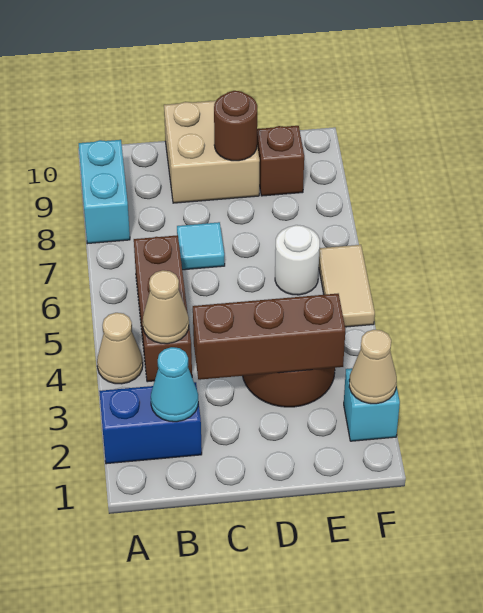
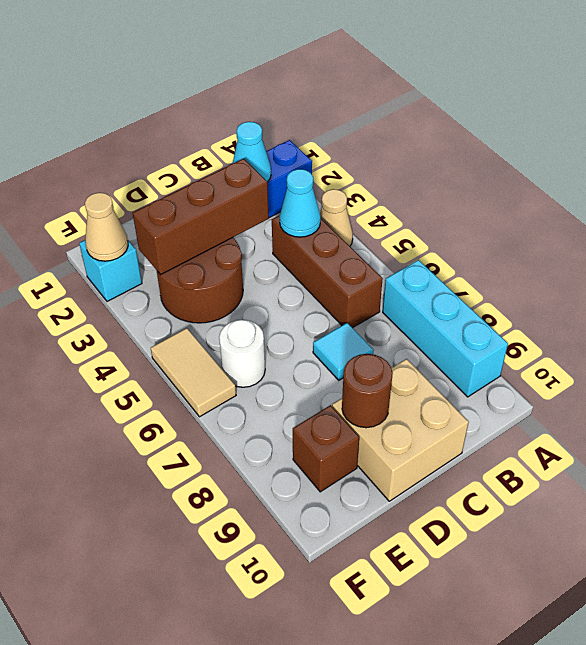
cyan 1x2 brick [79,140,130,244] -> cyan 1x3 brick [383,260,508,397]
tan 1x1 cone [143,270,189,344] -> cyan 1x1 cone [280,169,321,237]

